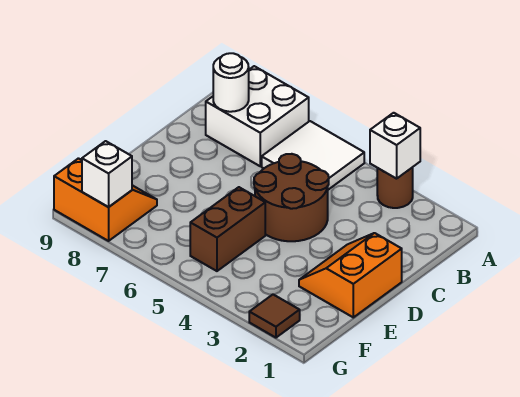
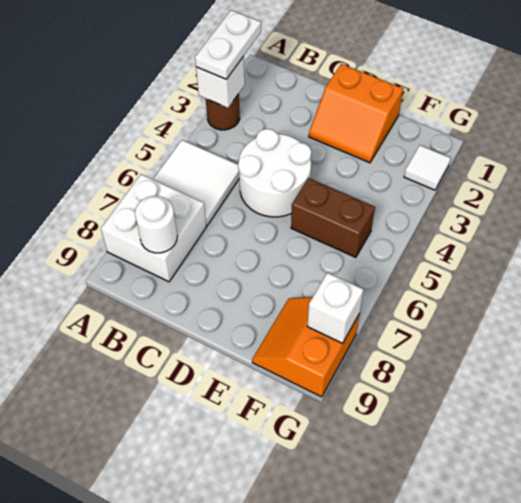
none -> white 1x2 plate [195,10,261,79]
brown 2x2 round brick [254,154,329,241] -> white 2x2 round brick [238,129,311,217]
brown 1x1 tile [249,294,300,338] -> white 1x1 tile [404,145,451,190]

